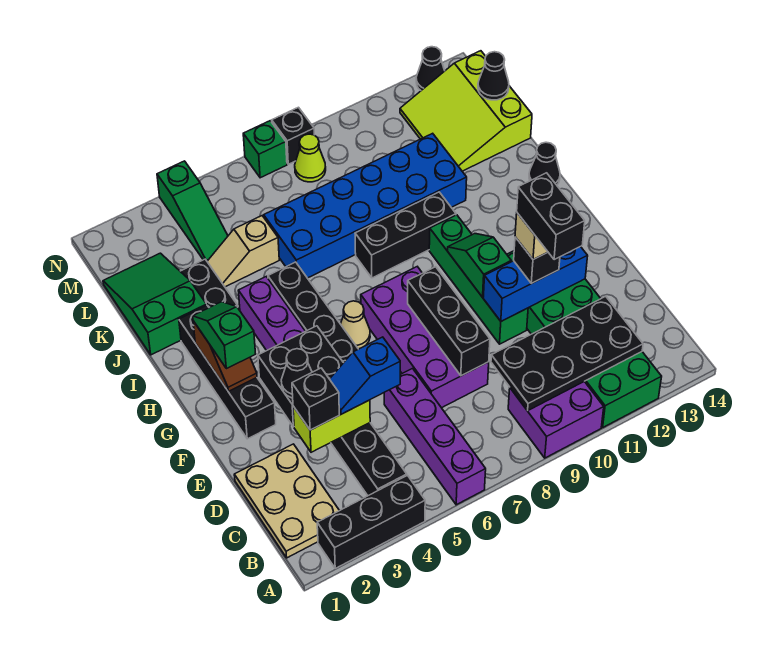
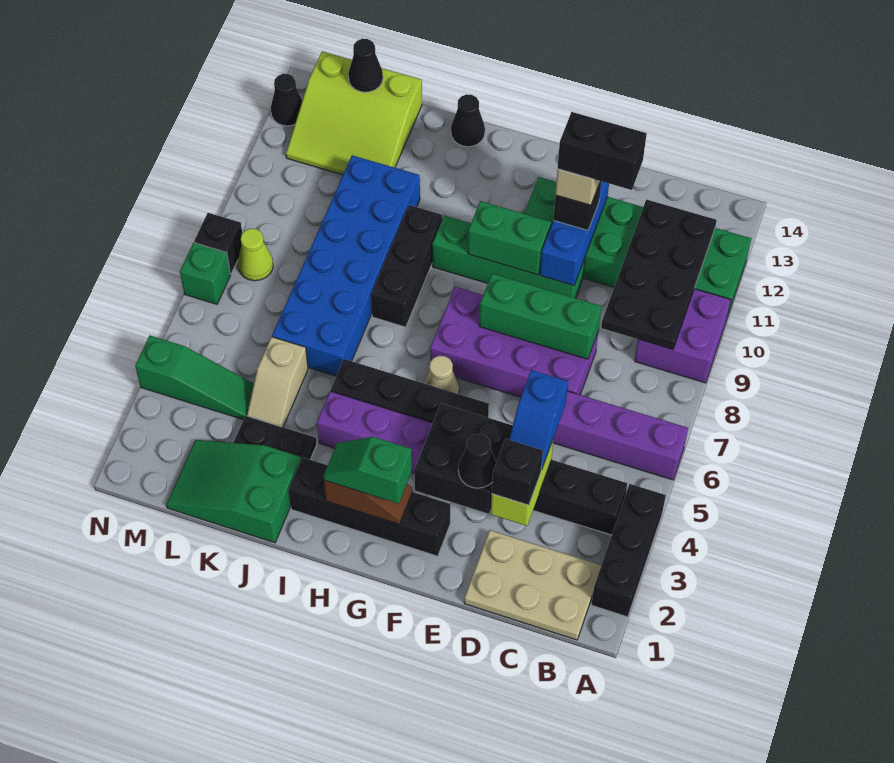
black 1x3 brick [408,267,490,376] -> green 1x3 brick [479,274,602,359]
green 1x2 slope [448,234,511,297] -> green 1x2 brick [468,201,551,275]

